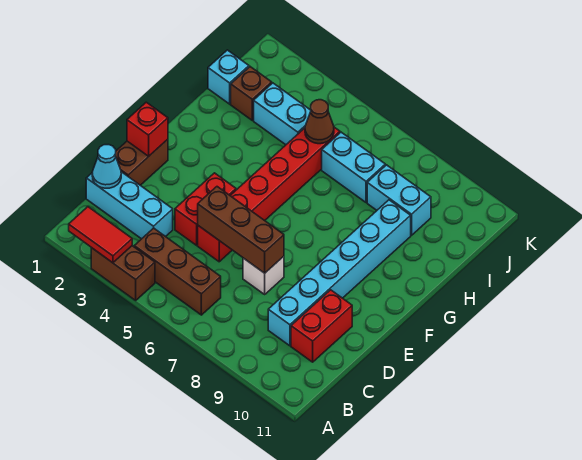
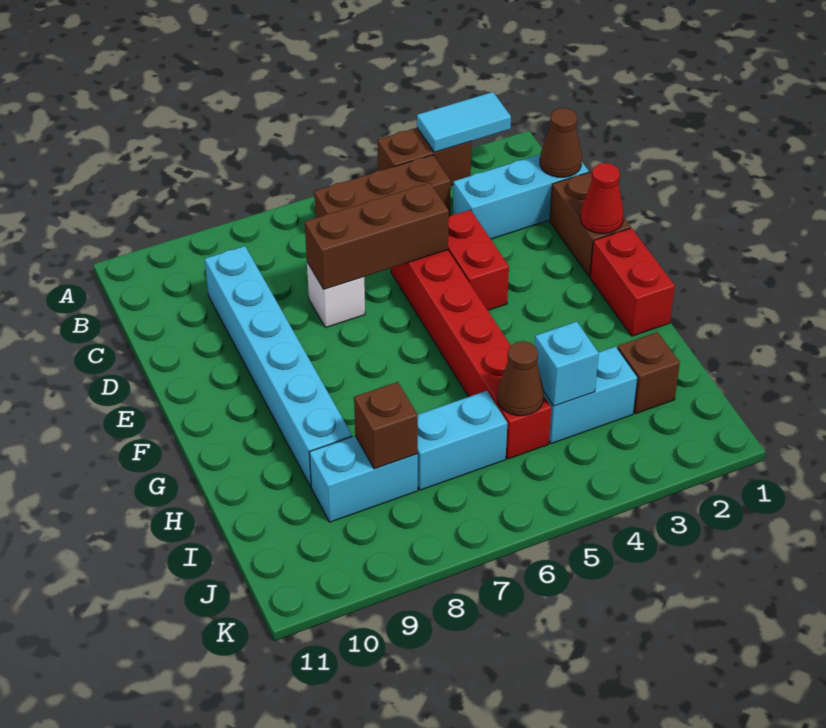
red 1x2 tile [69,207,132,263] -> cyan 1x2 tile [417,92,511,152]
cyan 1x1 cone [92,145,121,188] -> brown 1x1 cone [540,108,582,177]
red 1x2 brick [291,290,352,362] -> red 1x2 brick moved to [590,228,675,336]
red 1x1 brick [127,102,168,156] -> red 1x1 cone [580,163,624,234]
cyan 1x1 brick [208,50,249,104] -> cyan 1x1 brick moved to [535,322,599,406]
none -> brown 1x1 brick [354,382,418,469]

